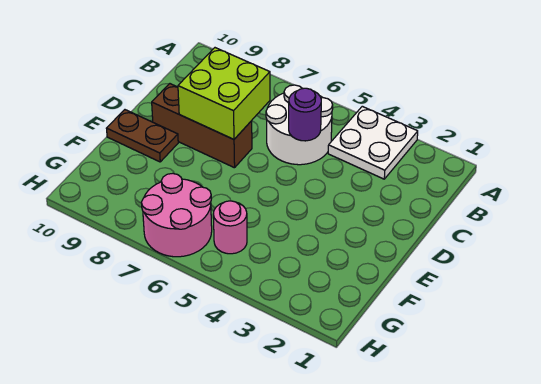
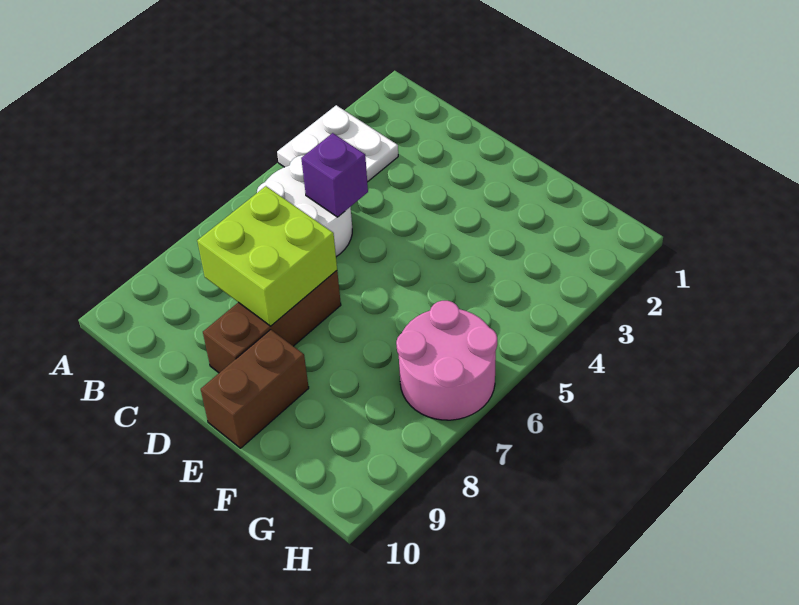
purple 1x1 round brick [289,88,321,141] -> purple 1x1 brick [301,133,368,217]
brown 1x2 plate [106,110,178,162] -> brown 1x2 brick [201,330,309,448]
pink 1x1 round brick [213,201,247,254] -> none

